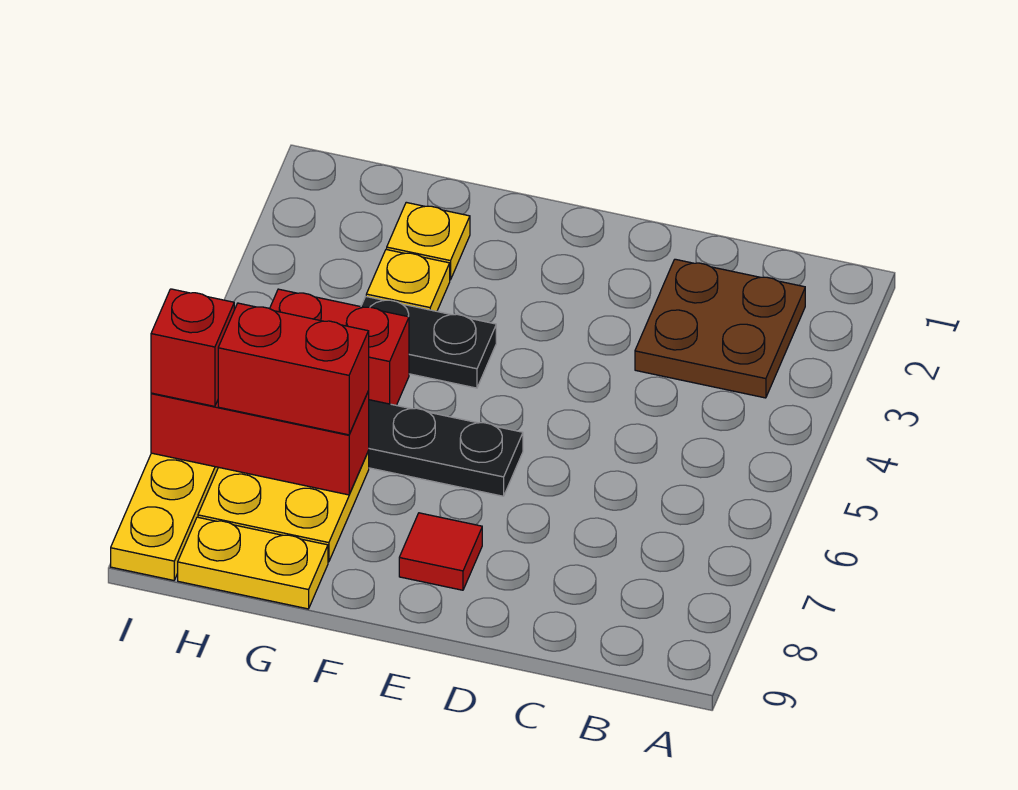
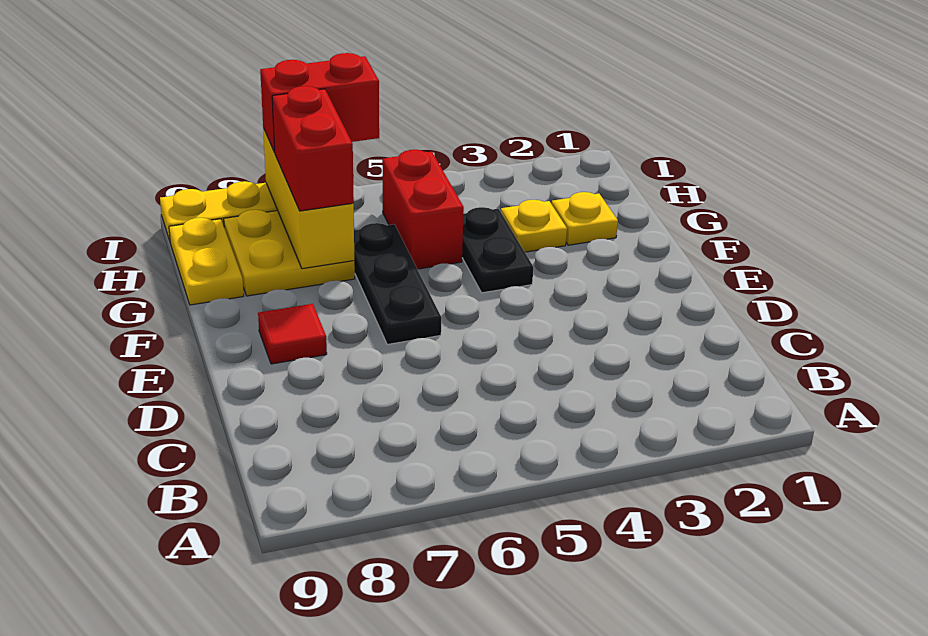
brown 2x2 plate [635,259,805,398] -> none
red 1x3 brick [151,391,369,495] -> yellow 1x3 brick [263,128,354,269]
red 1x1 brick [151,289,234,406] -> red 1x2 brick [260,53,379,152]

